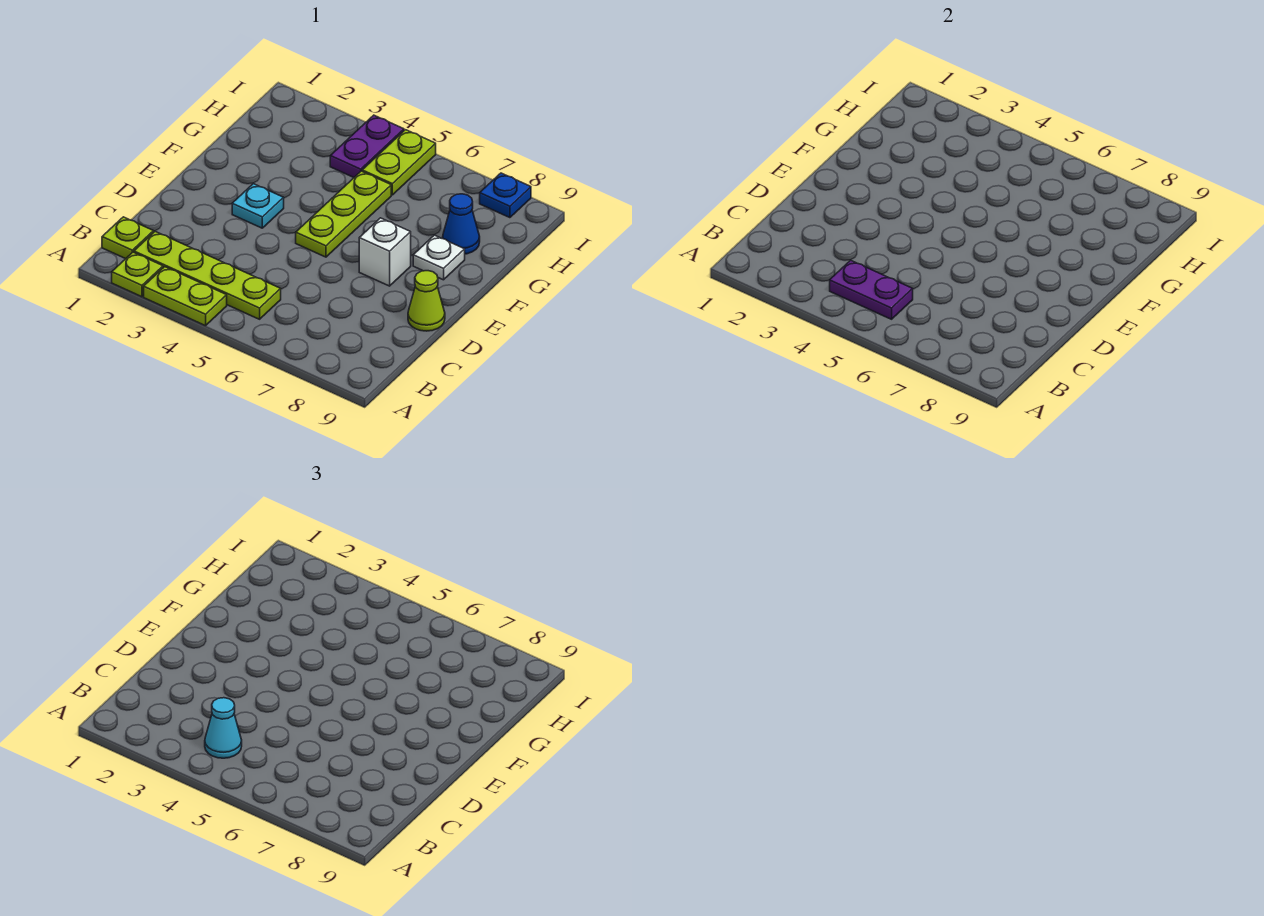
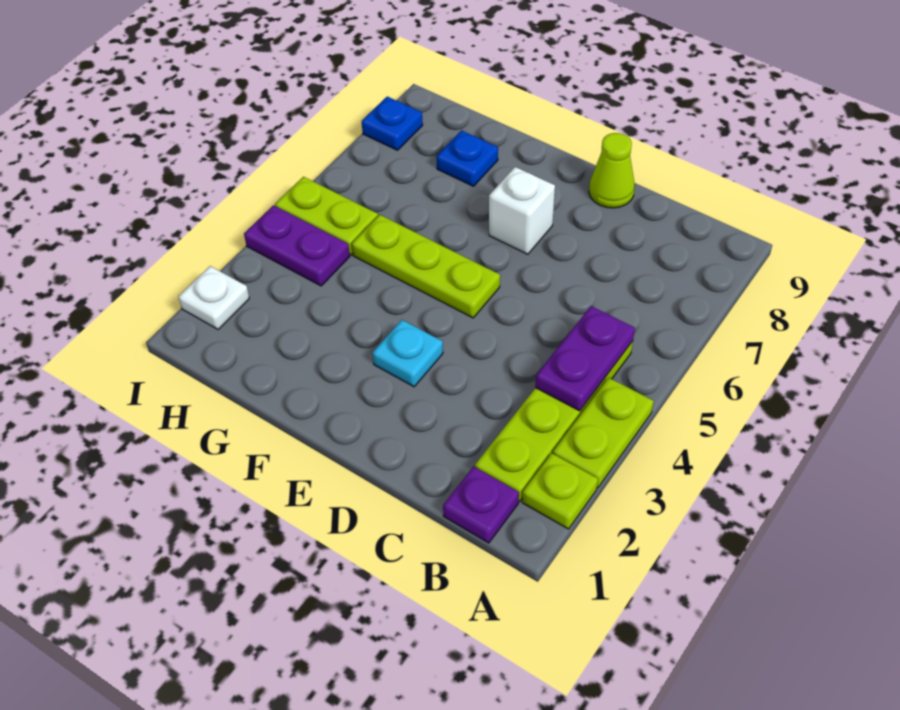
lime 1x1 plate [102,217,154,259] -> purple 1x1 plate [443,466,519,543]
cyan 1x1 cone [205,698,242,758] -> none
white 1x1 plate [413,235,465,280] -> white 1x1 plate moved to [178,266,249,329]
blue 1x1 cone [443,194,480,254] -> blue 1x1 plate [436,130,498,186]

